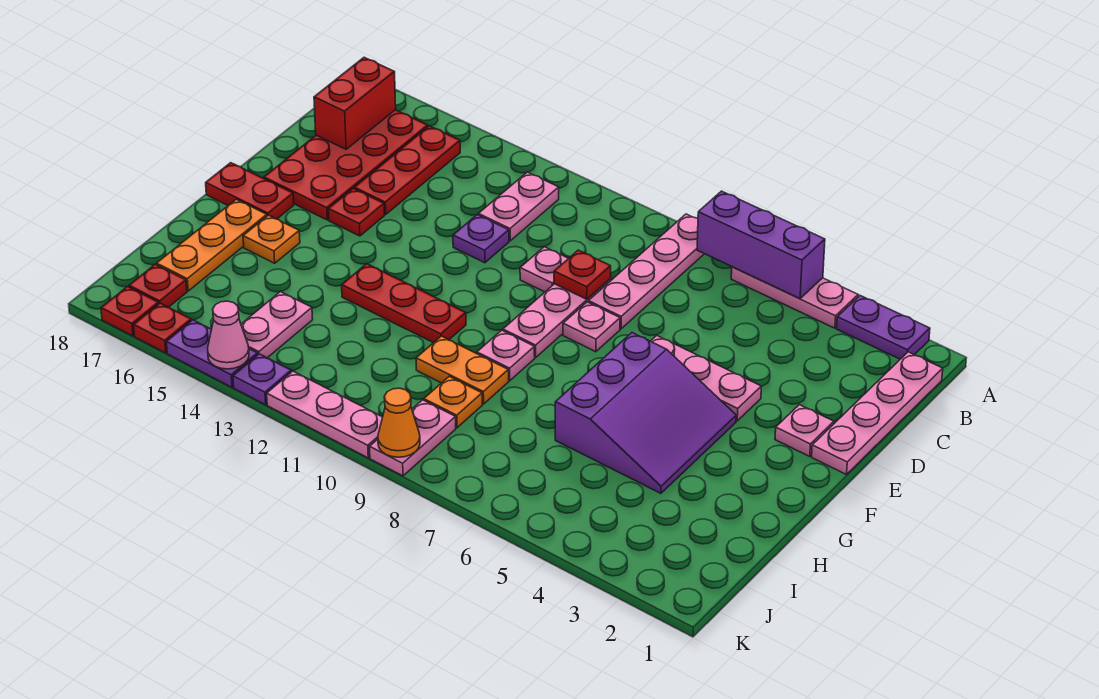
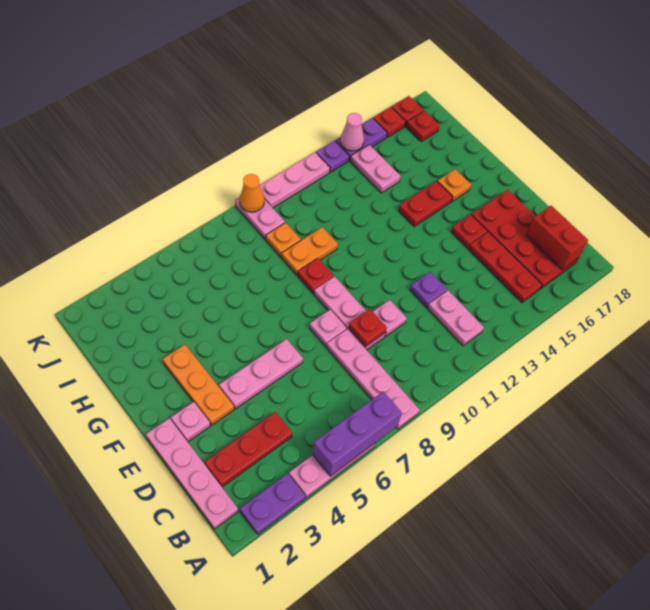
purple 3x3 slope [555,333,736,493] -> none
red 1x2 plate [206,163,294,219] -> red 1x2 plate moved to [399,181,453,227]
pink 1x1 plate [477,330,535,381] -> red 1x1 plate [298,258,334,294]
red 1x3 plate [342,264,466,343] -> red 1x3 plate moved to [205,412,292,487]
orange 1x3 plate [157,199,267,291] -> orange 1x3 plate moved to [163,345,234,425]

